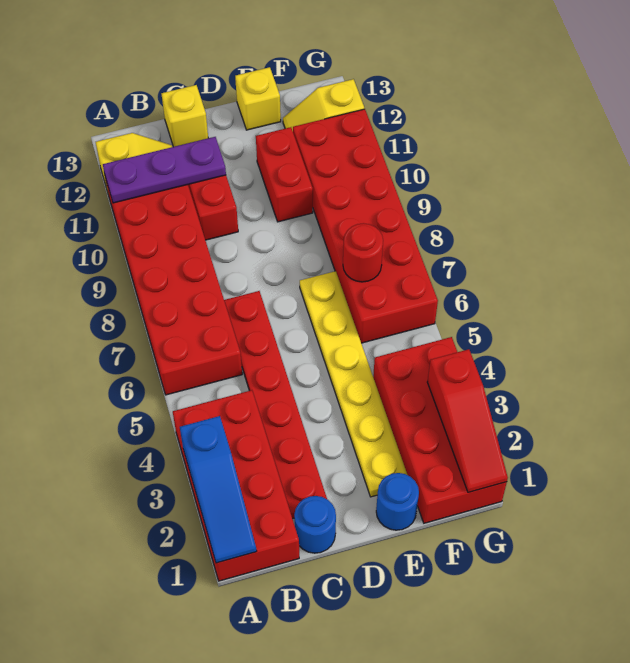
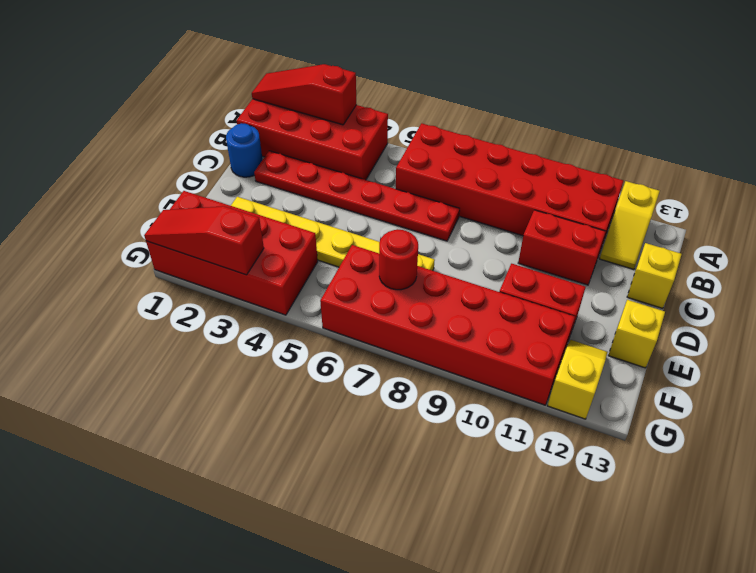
blue 1x3 slope [180,416,257,563] -> red 1x3 slope [252,64,357,125]
purple 1x3 plate [103,137,226,203] -> none
blue 1x1 round brick [376,473,419,530] -> none

